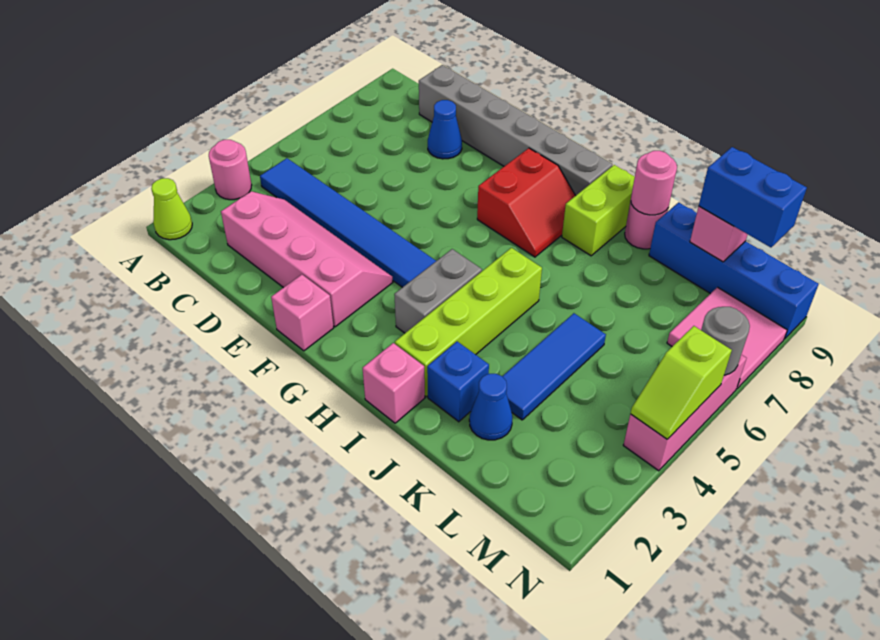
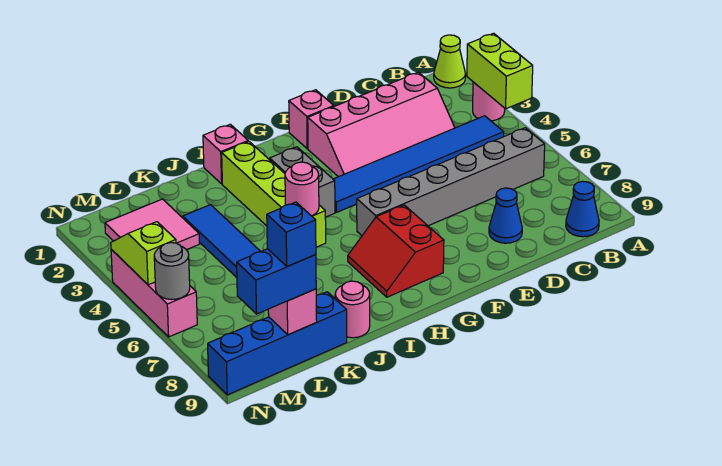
grey 1x6 brick [419,65,613,196] -> grey 1x6 brick moved to [357,128,545,236]
lime 1x2 brick [562,165,635,256] -> lime 1x2 brick moved to [467,33,533,109]
blue 1x1 brick [427,342,489,422] -> blue 1x1 brick moved to [267,202,316,267]
pink 1x1 round brick [631,151,677,215] -> pink 1x1 round brick moved to [285,162,319,216]
blue 1x1 cone [469,374,512,440] -> blue 1x1 cone moved to [566,181,599,237]
pink 2x2 tile [667,287,787,389] -> pink 2x2 tile moved to [105,199,200,250]

